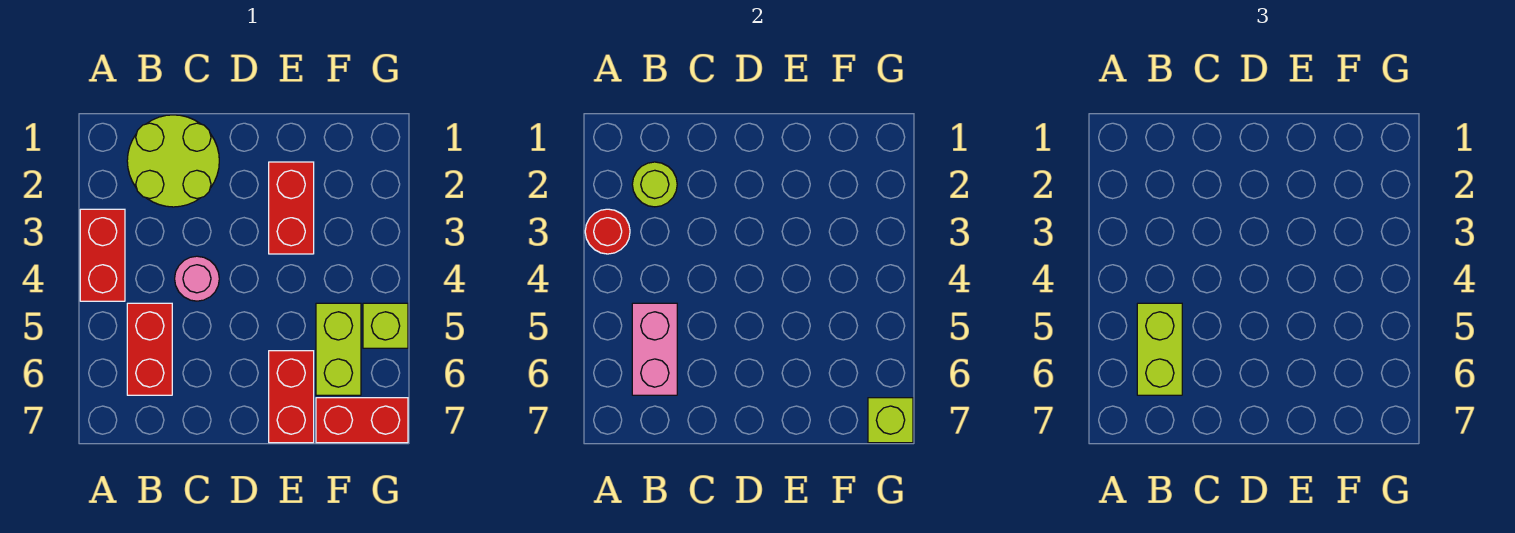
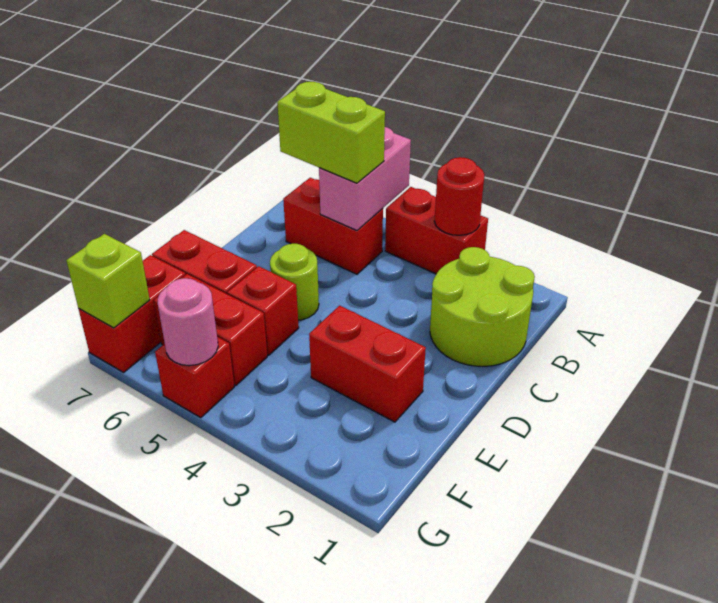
lime 1x1 round brick [632,162,677,207] -> lime 1x1 round brick moved to [270,244,319,320]
pink 1x2 brick [632,303,677,395] -> pink 1x2 brick turned to [319,127,411,230]
pink 1x1 round brick [175,256,219,301] -> pink 1x1 round brick moved to [158,278,218,366]
none -> red 1x1 brick [227,266,299,355]
lime 1x2 brick [316,303,361,395] -> red 1x2 brick [154,274,267,385]
lime 1x1 brick [363,303,408,348] -> red 1x1 brick [155,337,234,418]

